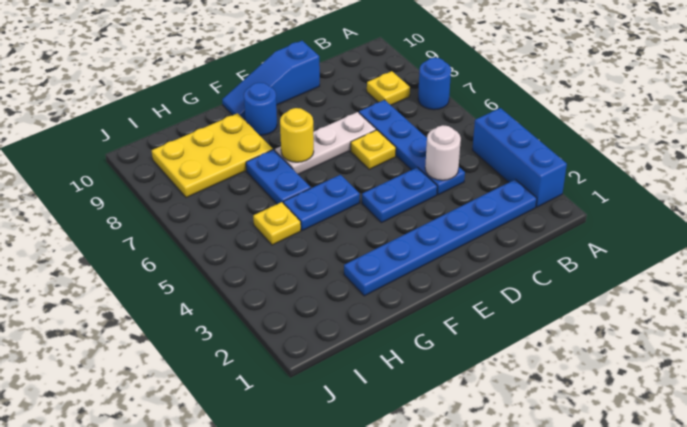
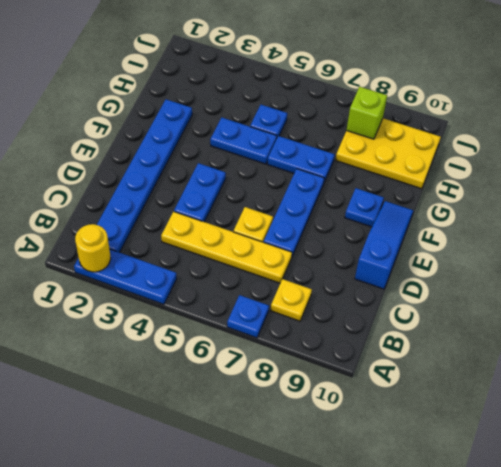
blue 1x3 brick [472,108,567,207] -> blue 1x3 plate [74,249,177,304]
blue 1x1 round brick [418,58,451,110] -> blue 1x1 plate [227,295,269,338]
blue 1x4 plate [359,100,465,195] -> yellow 1x4 plate [161,212,292,283]
white 1x1 round brick [425,125,461,180] -> none
white 1x3 plate [275,112,376,174] -> blue 1x3 plate [264,169,324,256]
blue 1x2 plate [283,175,360,230] -> blue 1x2 plate turned to [210,118,277,164]
yellow 1x1 round brick [280,108,314,162] -> yellow 1x1 round brick moved to [75,224,111,272]
blue 1x1 round brick [244,83,277,135] -> blue 1x1 plate [345,188,384,227]
yellow 2x3 plate [152,113,273,198] -> yellow 2x3 plate turned to [336,118,441,189]
yellow 1x1 plate [253,202,301,245] -> blue 1x1 plate [250,105,287,137]
none -> lime 1x1 brick [347,87,387,139]

